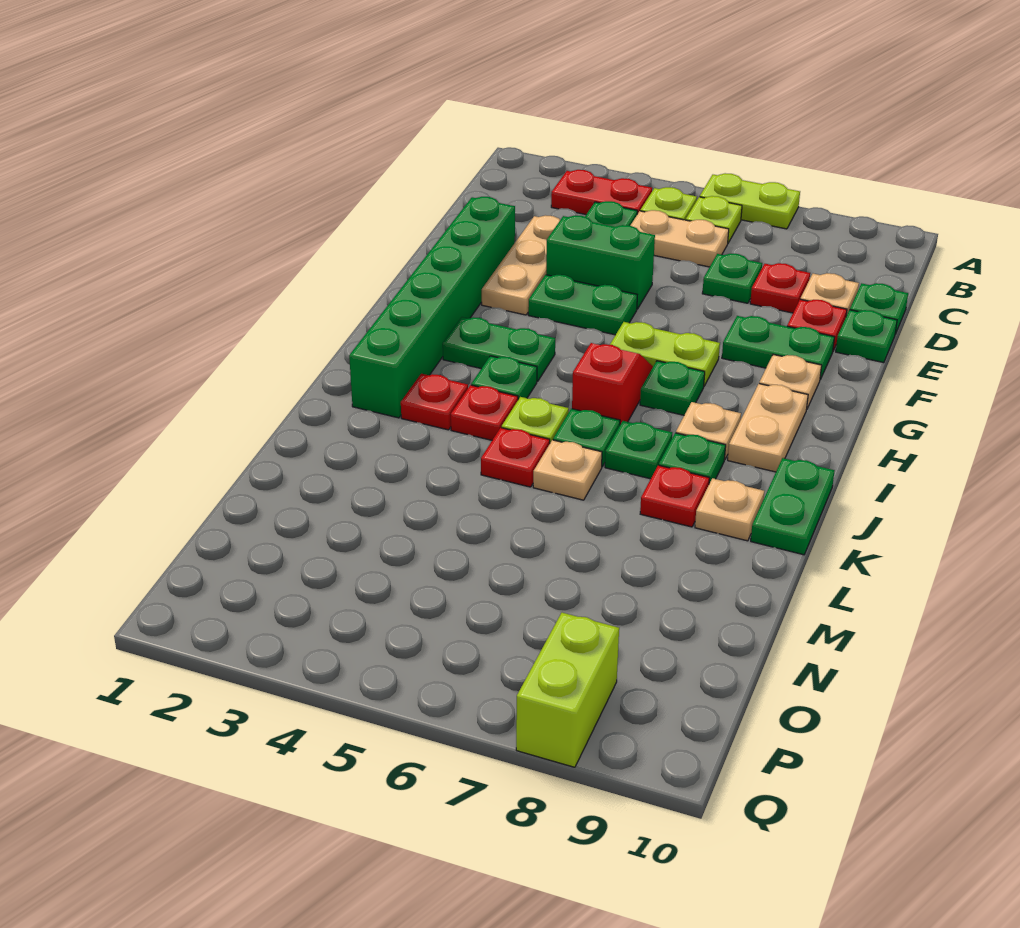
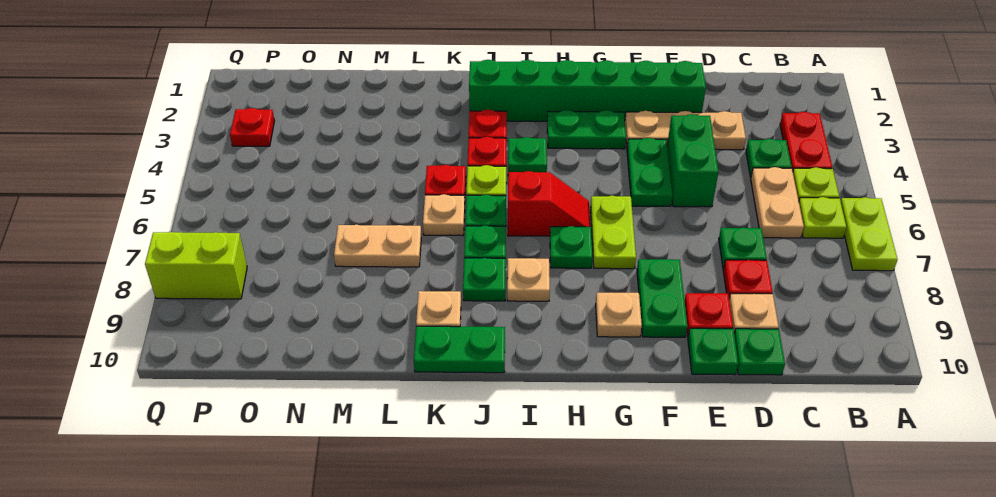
green 1x2 plate [443,317,555,382] -> green 1x2 plate turned to [547,110,626,149]
tan 1x2 plate [728,384,808,472] -> tan 1x2 plate moved to [334,225,421,267]
red 1x1 plate [640,465,709,527] -> red 1x1 plate moved to [230,108,274,146]

